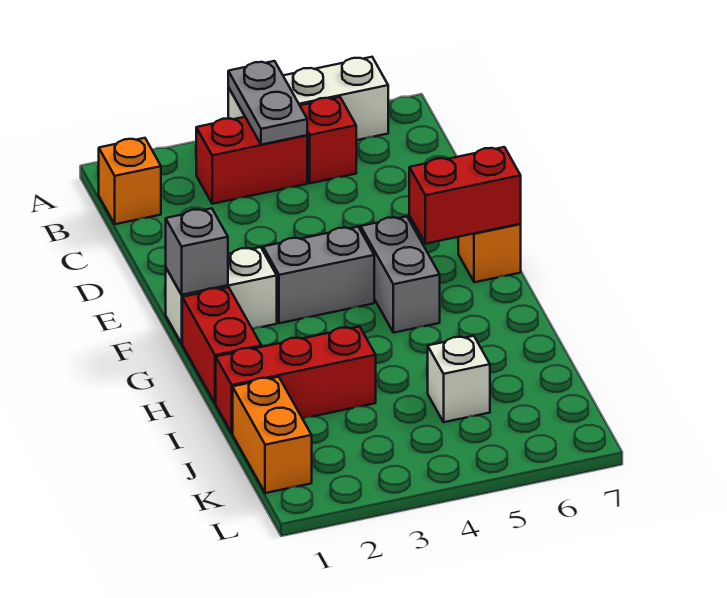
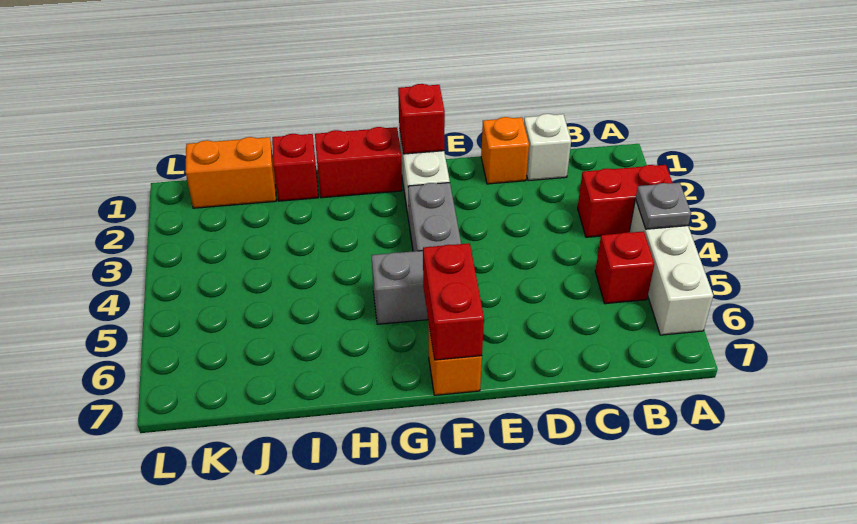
grey 1x2 plate [228,61,307,145] -> grey 1x1 plate [636,183,691,229]
orange 1x1 brick [99,138,161,224] -> orange 1x1 brick moved to [481,117,529,184]
red 1x2 brick [196,117,307,204] -> red 1x2 brick turned to [578,165,672,237]
grey 1x1 brick [166,208,228,295] -> red 1x1 brick [398,84,445,154]
red 1x3 brick [216,327,376,433] -> red 1x1 brick [272,134,318,201]
white 1x1 brick [428,336,490,422] -> white 1x1 brick moved to [524,114,571,181]

